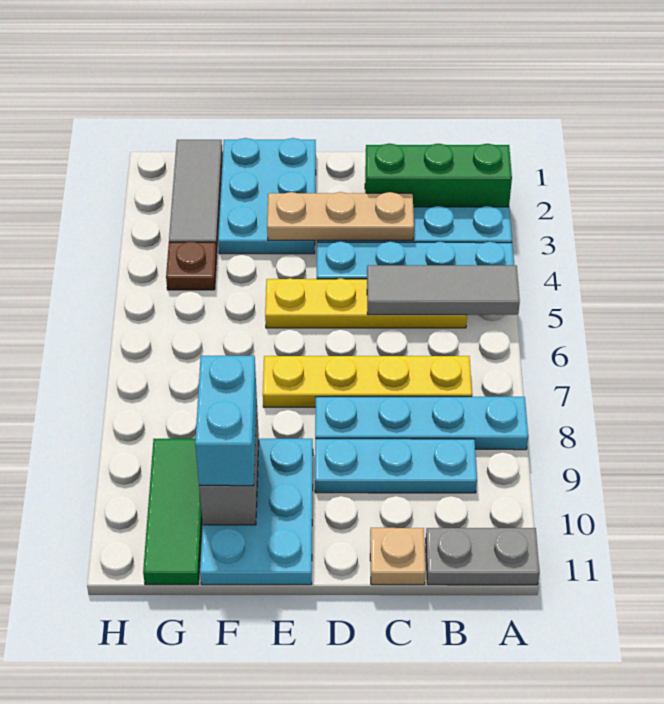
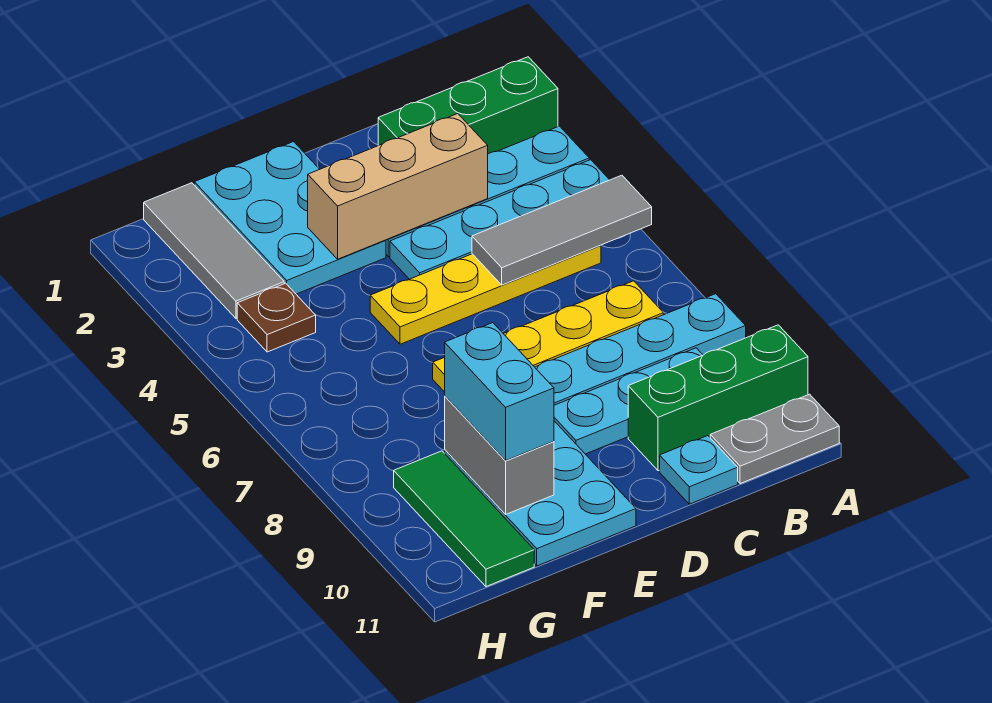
none -> green 1x3 brick [628,325,808,471]
tan 1x3 plate [267,192,414,241] -> tan 1x3 brick [308,114,488,259]
tan 1x1 plate [370,528,425,585] -> cyan 1x1 plate [660,436,738,504]

